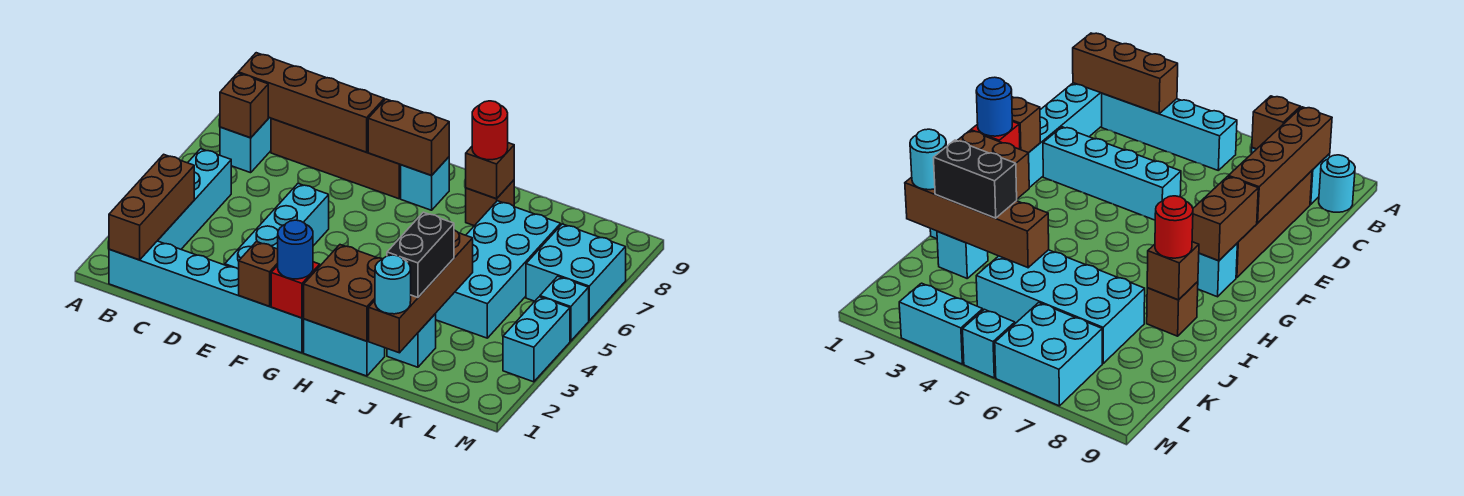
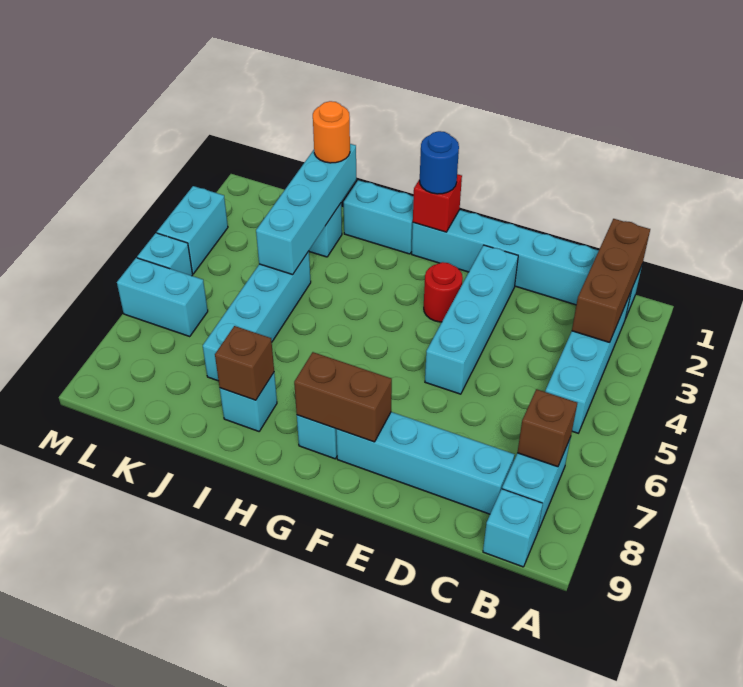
brown 1x4 brick [238,53,384,152] -> none
cyan 1x1 round brick [1319,155,1355,212] -> cyan 1x1 brick [483,489,543,567]
brown 1x4 brick [271,118,401,199] -> cyan 1x4 brick [336,412,515,514]
brown 1x1 brick [239,242,278,306] -> none
brown 2x2 brick [304,245,382,341] -> none
brown 1x1 brick [466,180,514,226] -> cyan 1x1 brick [220,373,277,431]
red 1x1 round brick [472,101,508,160] -> red 1x1 round brick moved to [424,262,463,322]
brown 1x4 brick [369,230,473,353] -> cyan 1x4 brick [256,144,356,275]
cyan 1x1 round brick [375,255,411,314] -> orange 1x1 round brick [313,101,350,163]
black 1x2 brick [387,212,454,297] -> none
cyan 2x4 brick [435,201,561,338] -> cyan 1x4 brick [203,251,311,381]
cyan 2x2 brick [526,224,626,320] -> cyan 1x2 brick [117,258,208,337]

